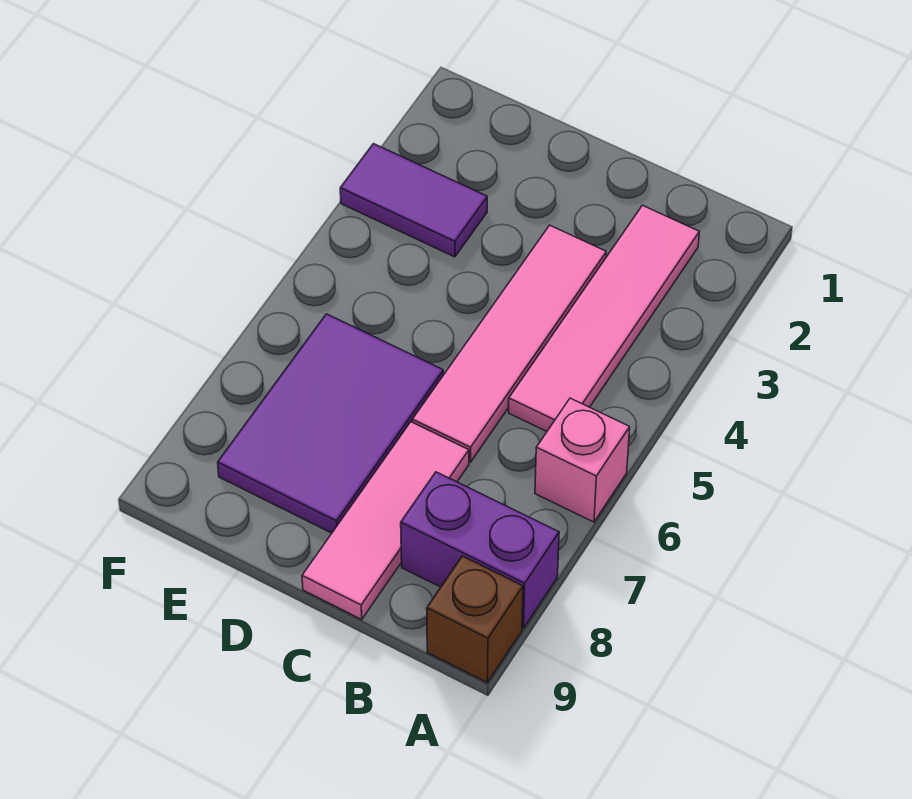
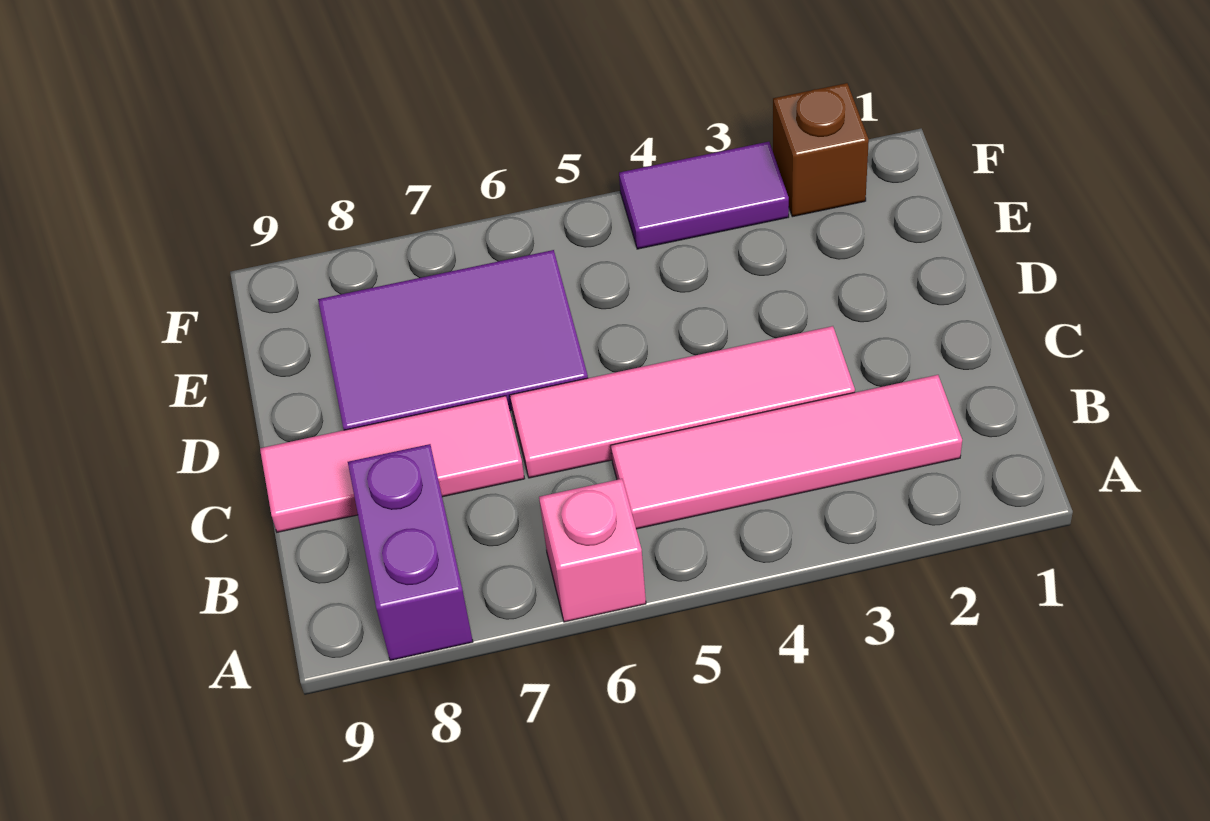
brown 1x1 brick [427,556,523,682] -> brown 1x1 brick moved to [773,83,869,217]
purple 1x2 tile [340,144,487,257] -> purple 1x2 tile turned to [619,142,789,249]

